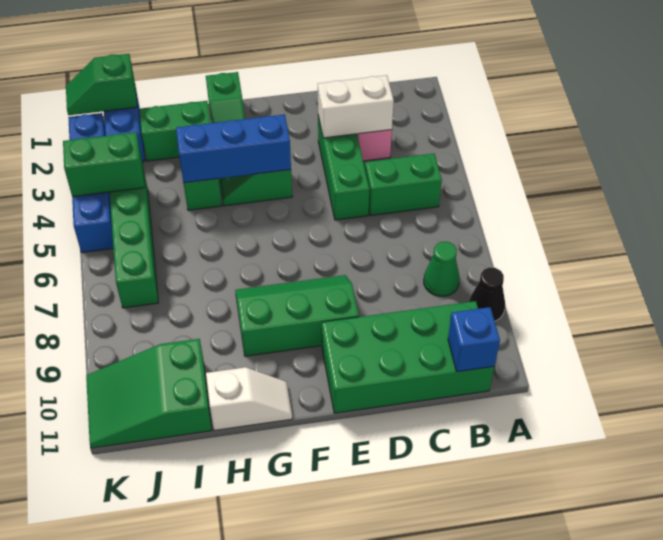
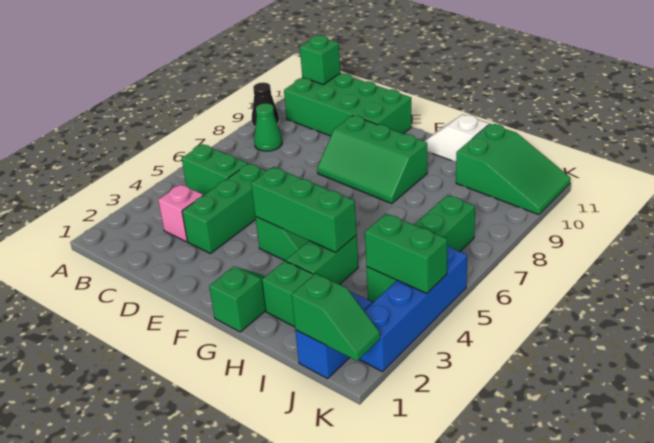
blue 1x1 brick [448,307,500,372] -> green 1x1 brick [300,35,340,85]
white 1x2 brick [318,75,394,138] -> none
blue 1x3 brick [176,114,291,183] -> green 1x3 brick [251,167,357,252]

